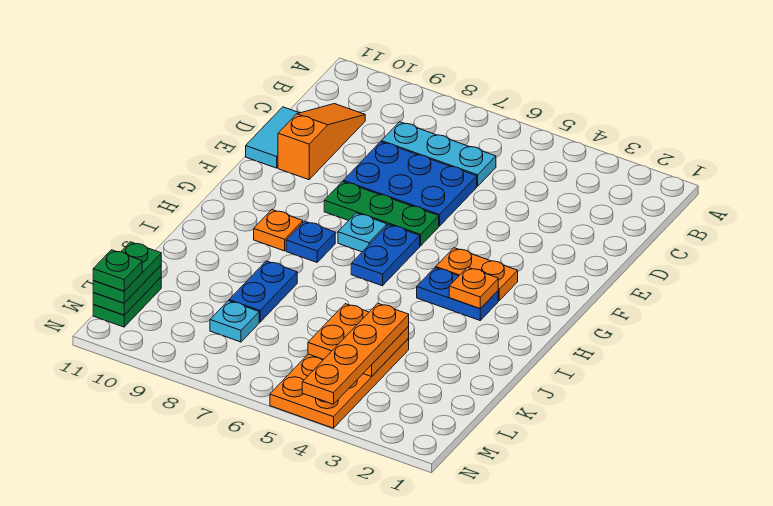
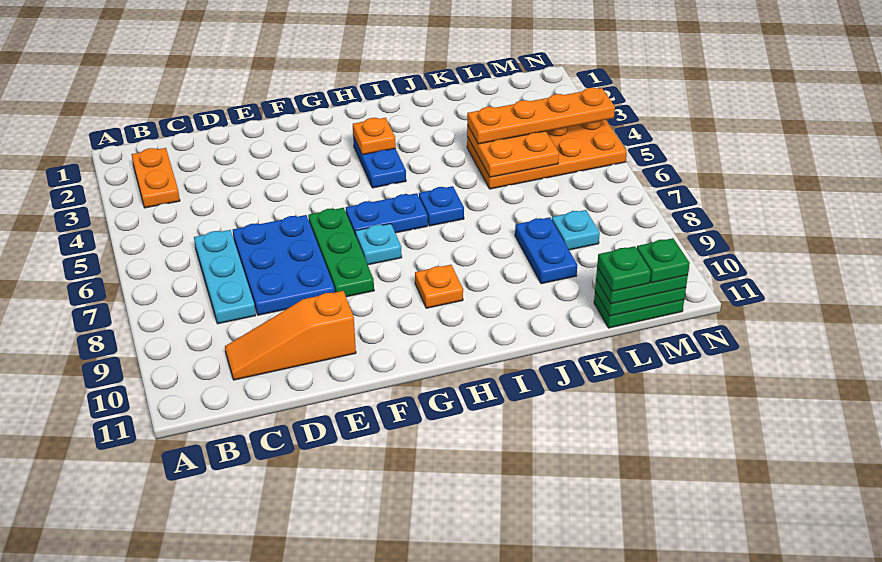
cyan 1x2 tile [246,107,299,168] -> none
orange 1x2 plate [435,248,518,301] -> orange 1x2 plate moved to [131,148,180,208]
blue 1x1 plate [286,221,335,262] -> blue 1x1 plate moved to [419,186,464,226]
blue 1x2 plate [229,261,297,322] -> blue 1x2 plate turned to [515,217,577,284]
none -> green 1x1 plate [597,246,651,291]

